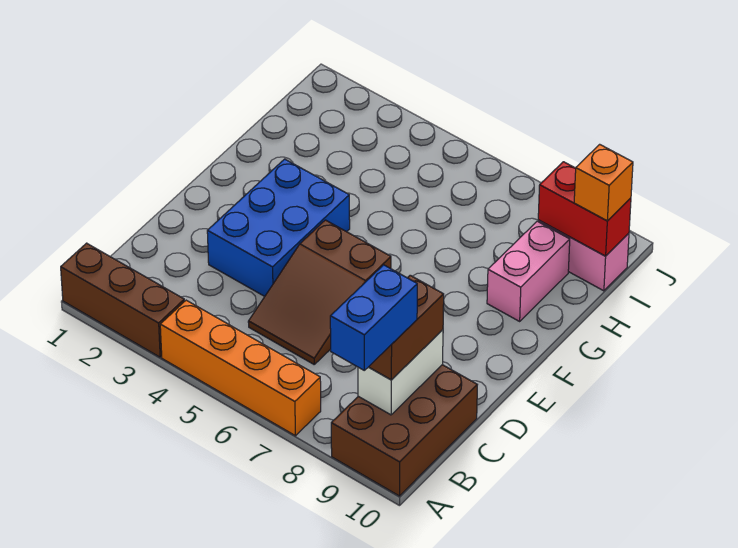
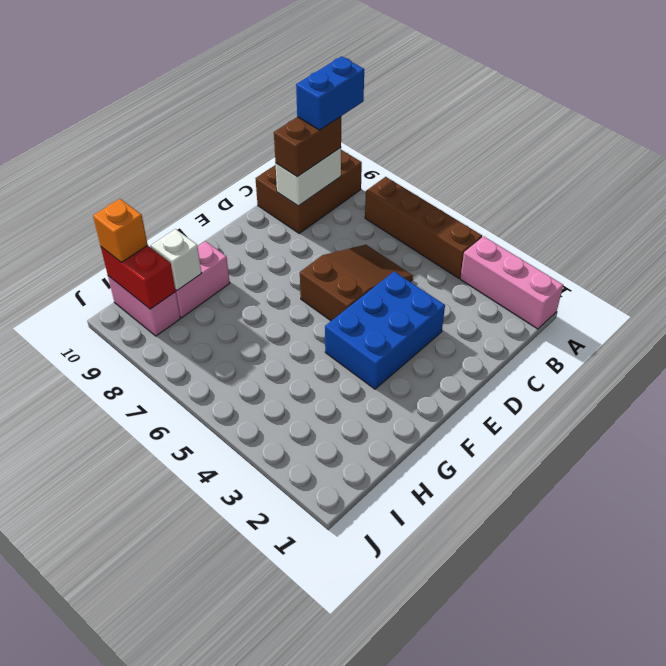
brown 1x3 brick [61,243,185,357] -> pink 1x3 brick [460,236,563,329]
orange 1x4 brick [160,300,321,436] -> brown 1x4 brick [365,177,482,278]
none -> white 1x1 brick [150,229,201,290]

